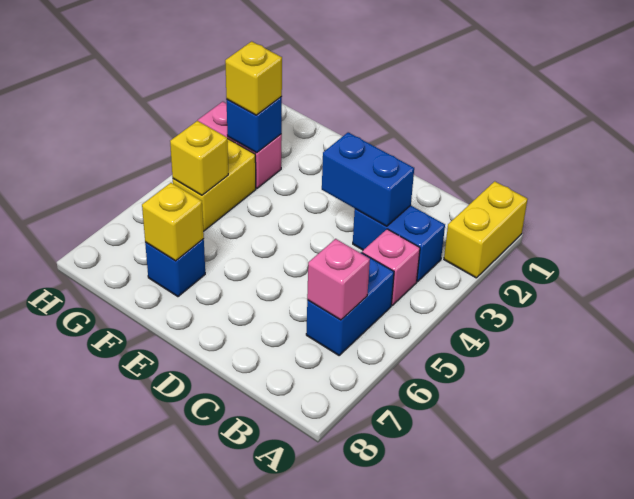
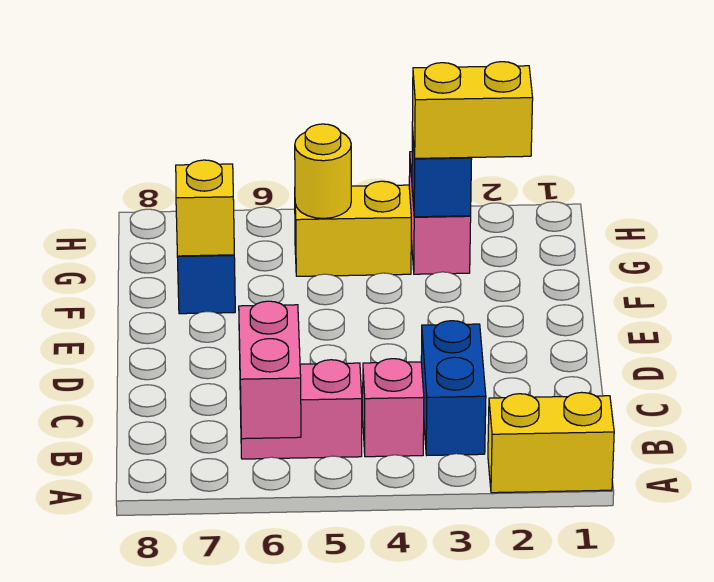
blue 1x2 brick [306,253,394,355] -> pink 1x2 brick [240,360,362,459]
pink 1x1 brick [307,239,370,320] -> pink 1x2 brick [239,301,301,439]
blue 1x2 brick [322,132,414,226] -> none
yellow 1x1 brick [225,41,282,115] -> yellow 1x2 brick [412,62,533,158]
yellow 1x1 brick [170,121,228,195] -> yellow 1x1 round brick [295,124,351,218]

